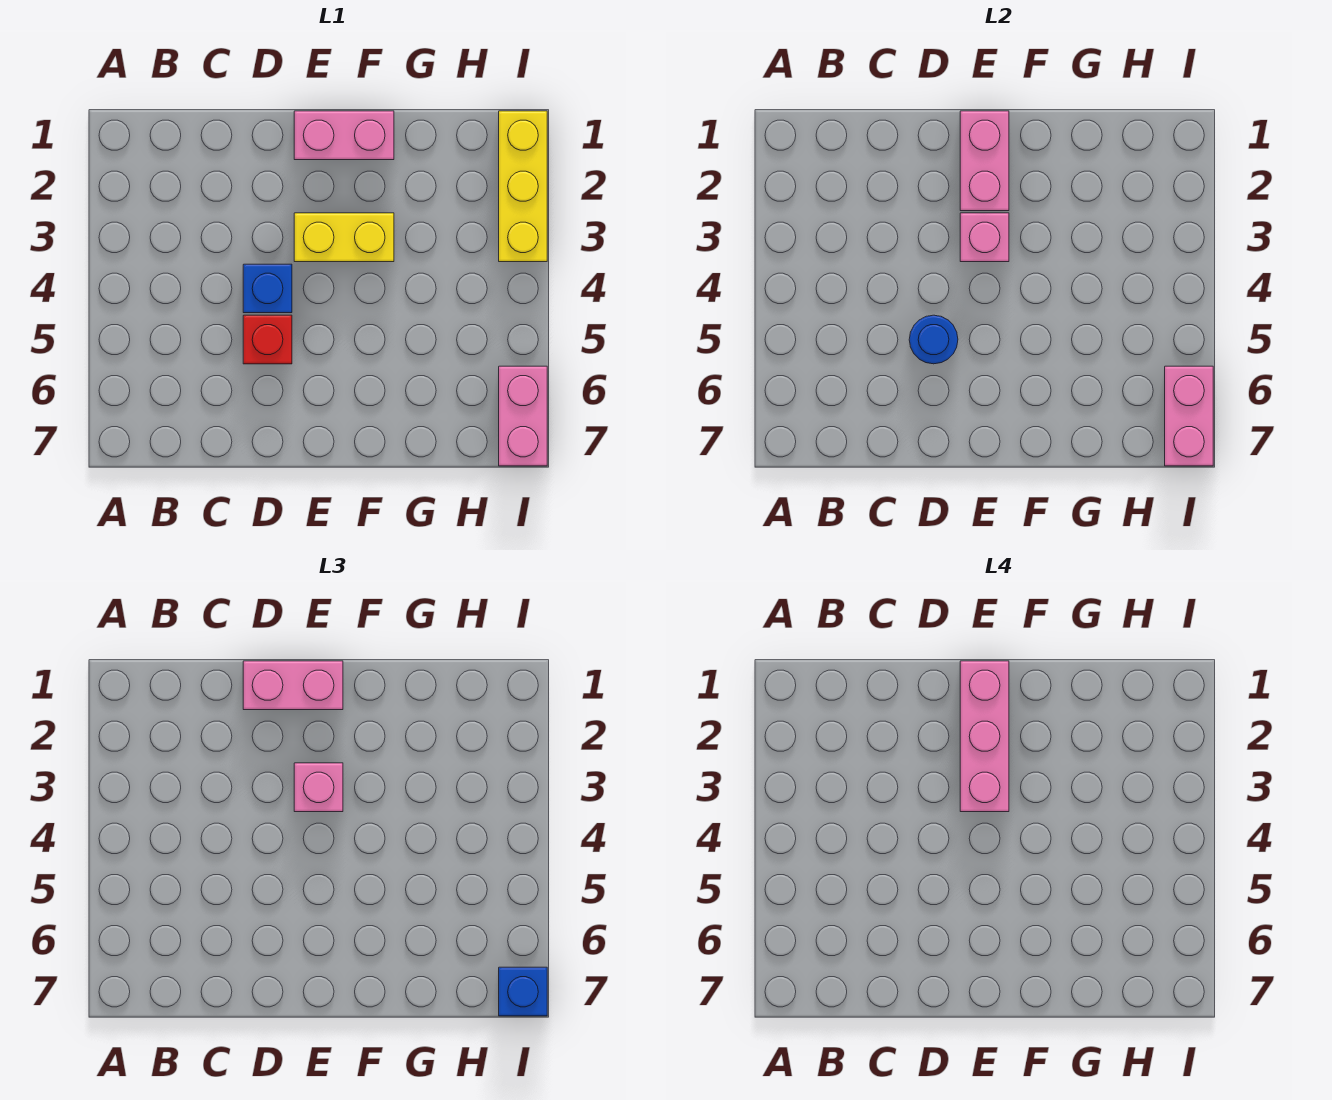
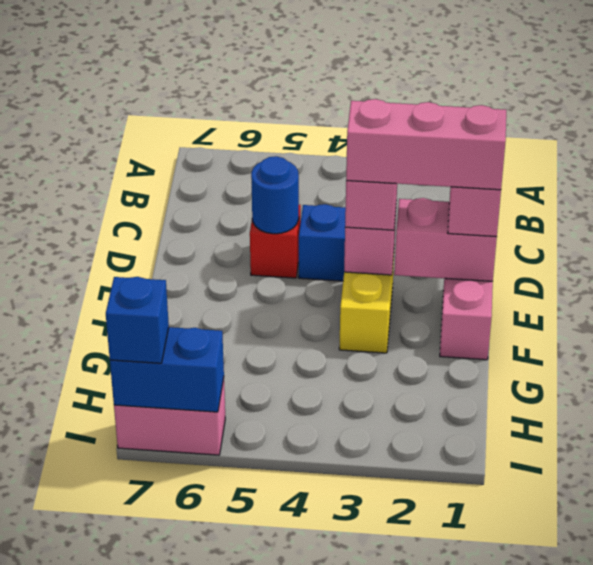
yellow 1x3 brick [499,111,547,262] -> none
pink 1x2 brick [1165,366,1213,466] -> blue 1x2 brick [110,327,224,412]

